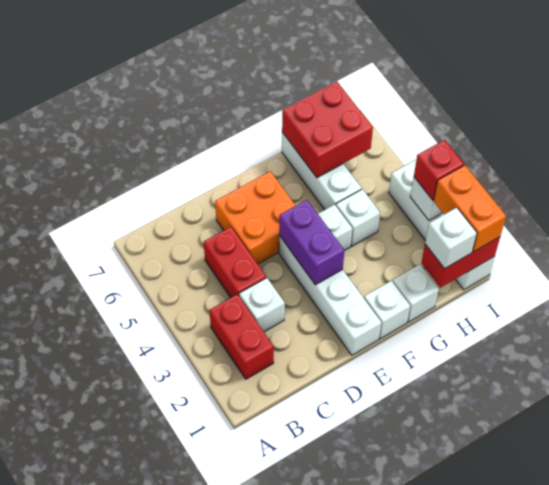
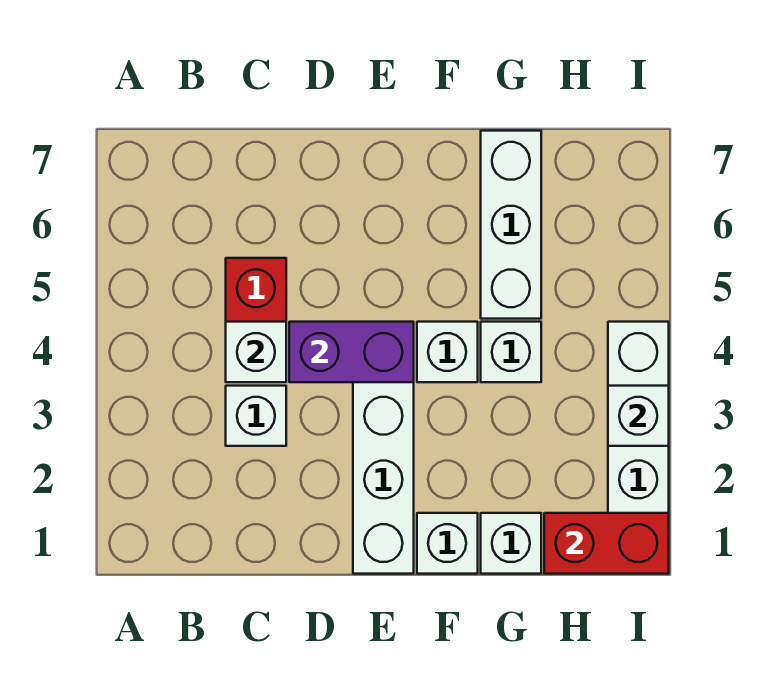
red 1x2 brick [209,294,274,379] -> none
orange 2x2 brick [215,171,296,264] -> none
purple 1x2 brick [279,200,344,285] -> purple 1x2 brick turned to [289,322,414,382]
red 2x2 brick [282,81,373,178] -> none
white 1x1 brick [425,208,477,269] -> white 1x1 brick moved to [226,322,286,382]
orange 1x2 brick [434,165,506,252] -> none
red 1x1 brick [414,140,464,200] -> none

